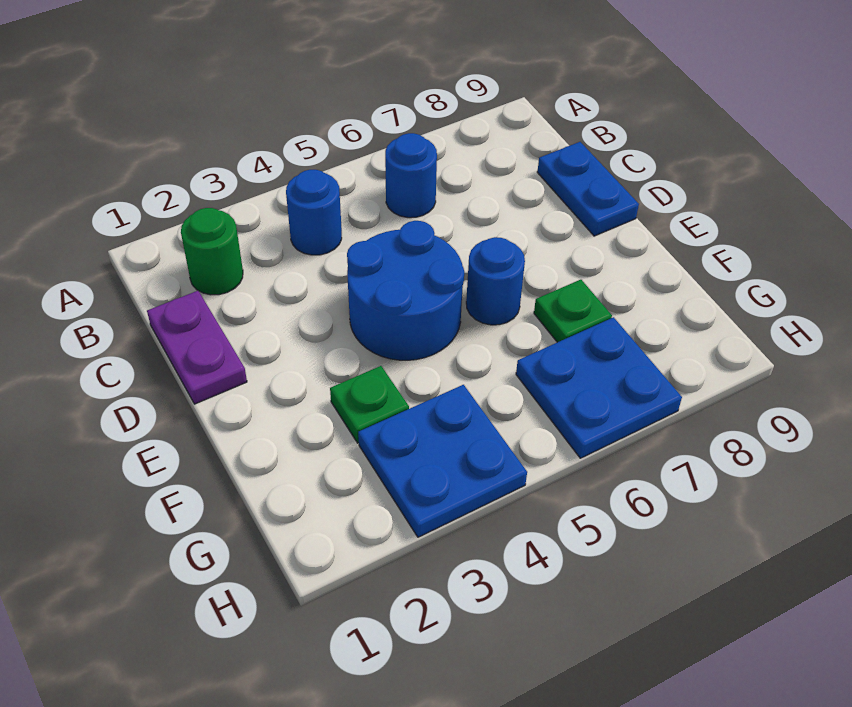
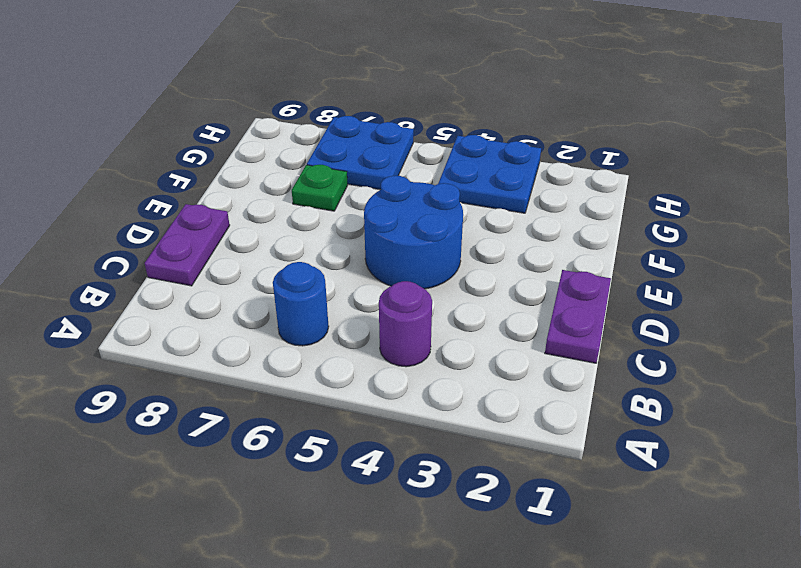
green 1x1 round brick [181,208,243,295] -> none
blue 1x1 round brick [286,170,342,255] -> purple 1x1 round brick [379,281,432,367]
blue 1x2 plate [537,142,639,236] -> purple 1x2 plate [145,204,230,286]
blue 1x1 round brick [466,237,525,325] -> none
green 1x1 plate [330,366,409,443] -> none

